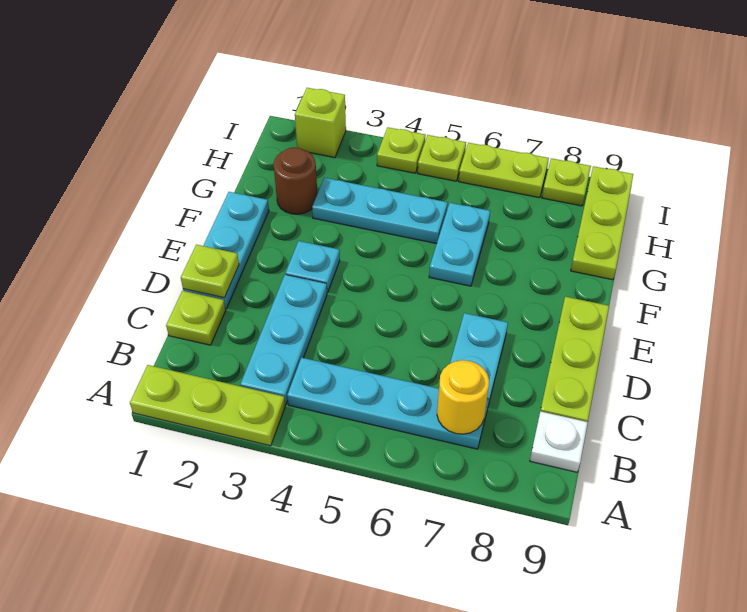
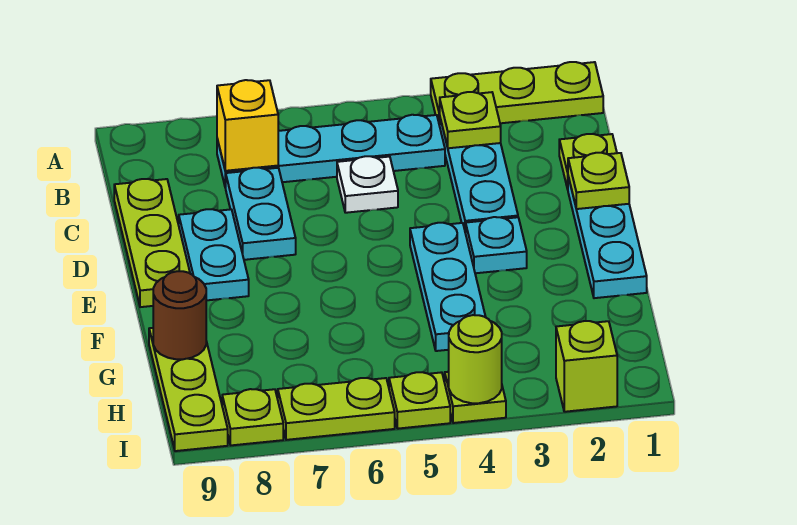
none -> lime 1x1 plate [440,92,501,148]
yellow 1x1 round brick [437,360,489,434] -> yellow 1x1 brick [217,80,278,171]
white 1x1 plate [530,411,588,472] -> white 1x1 plate moved to [337,156,398,213]
cyan 1x2 plate [429,203,490,286] -> cyan 1x2 plate moved to [179,209,249,301]
brown 1x1 round brick [274,147,317,214] -> brown 1x1 round brick moved to [153,271,206,359]
cyan 1x3 plate [312,178,447,244] -> cyan 1x3 plate turned to [410,223,486,351]
none -> lime 1x1 round brick [449,315,502,403]

